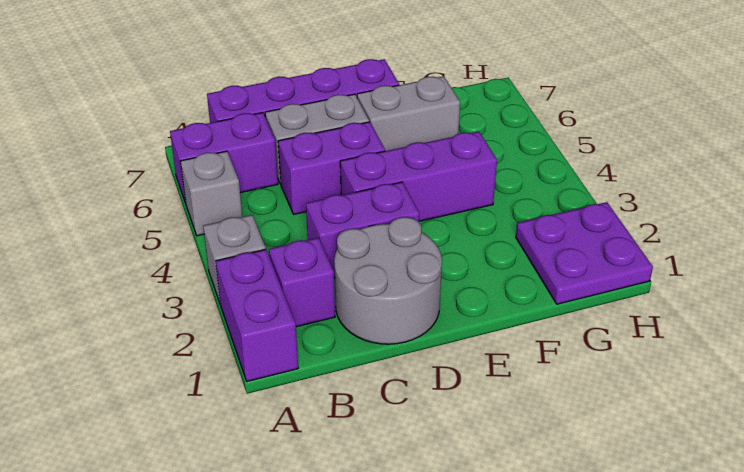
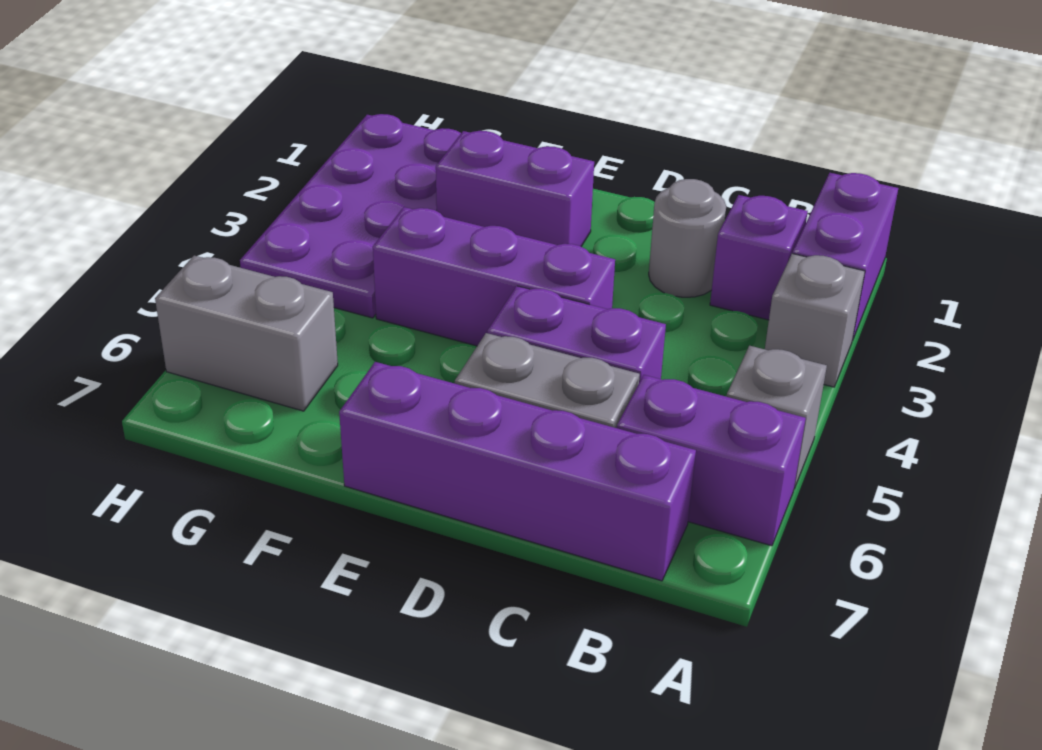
grey 2x2 round brick [334,217,442,344] -> grey 1x1 round brick [649,179,726,297]
purple 1x2 brick [306,182,419,278] -> purple 1x2 brick moved to [436,131,594,246]
grey 1x2 brick [357,76,460,151] -> grey 1x2 brick moved to [155,256,338,411]
purple 2x2 plate [516,202,653,304] -> purple 2x4 plate [240,114,461,318]

